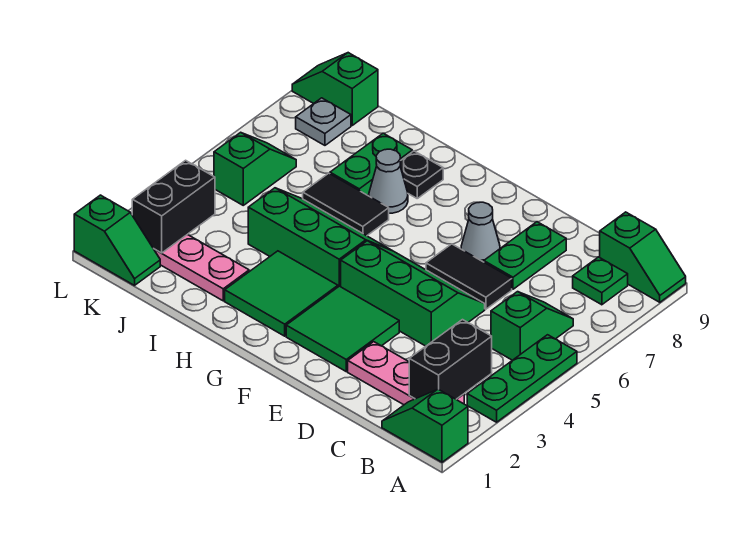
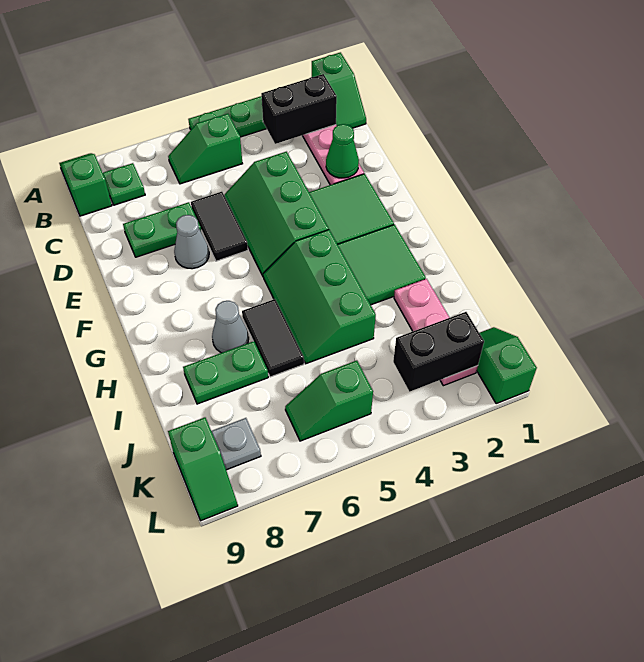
none -> green 1x1 cone [326,124,359,178]
black 1x1 plate [400,151,443,198] -> none

